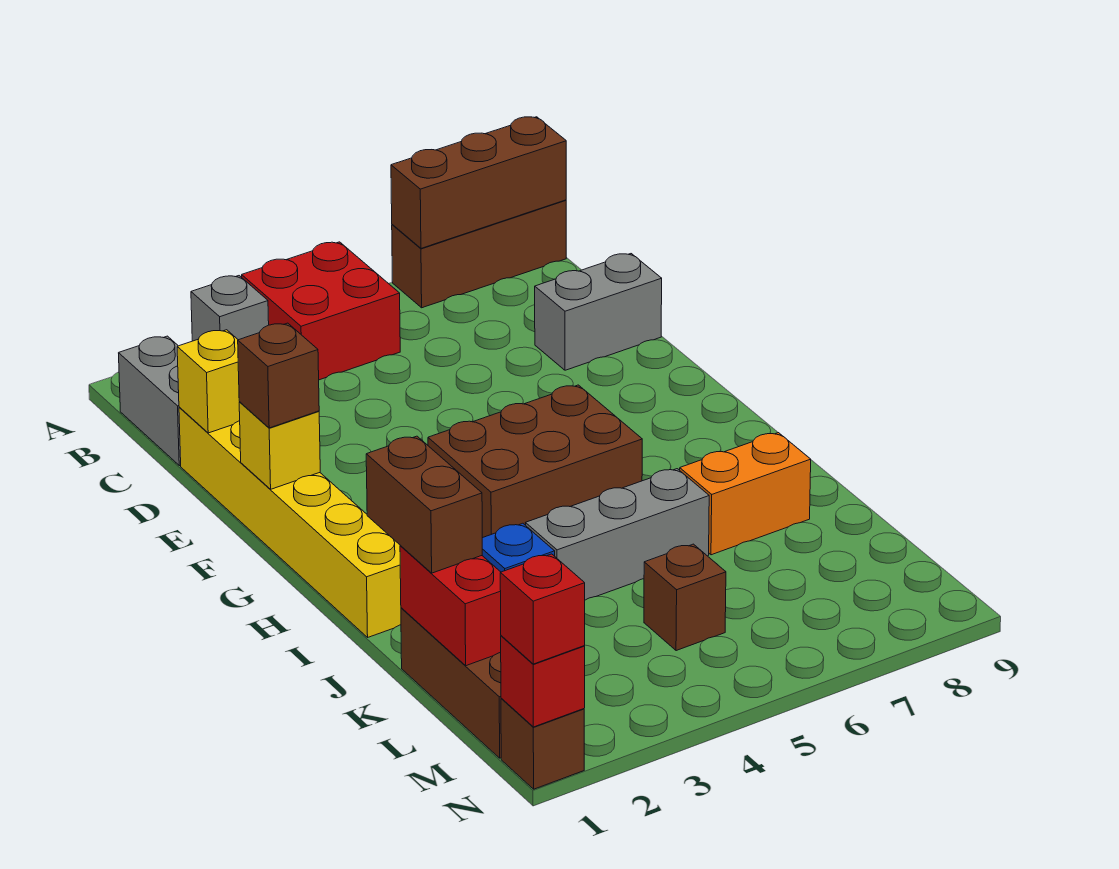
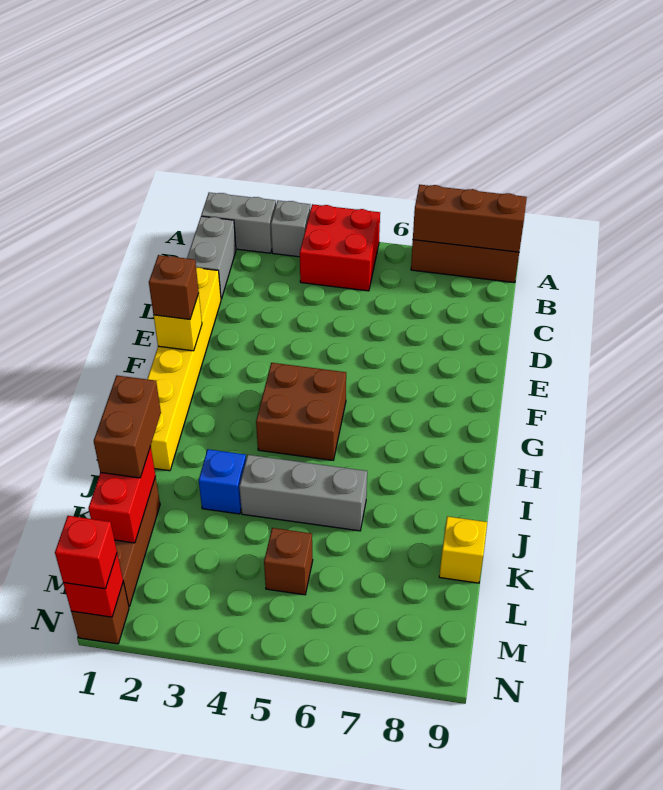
yellow 1x1 brick [177,330,240,433] -> yellow 1x1 brick moved to [439,516,487,583]
grey 1x2 brick [535,254,662,370] -> grey 1x2 brick moved to [201,192,276,253]
brown 2x3 brick [428,385,642,538] -> brown 2x2 brick [256,363,346,460]
orange 1x2 brick [680,433,811,555] -> none

